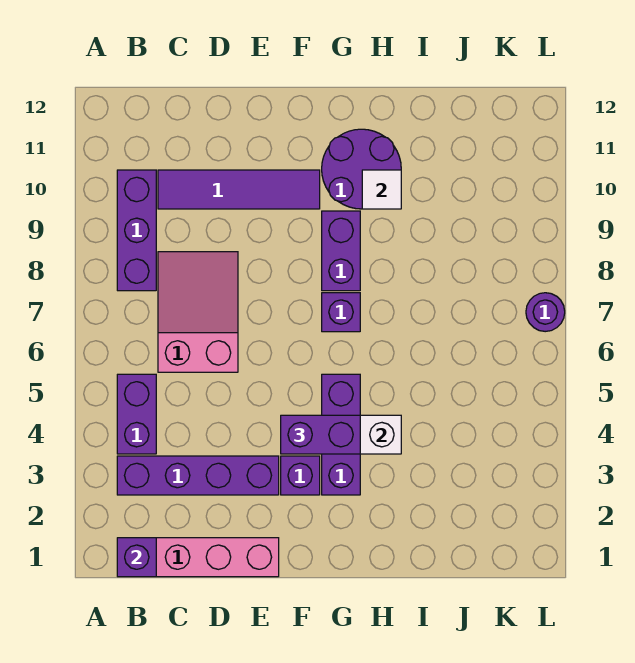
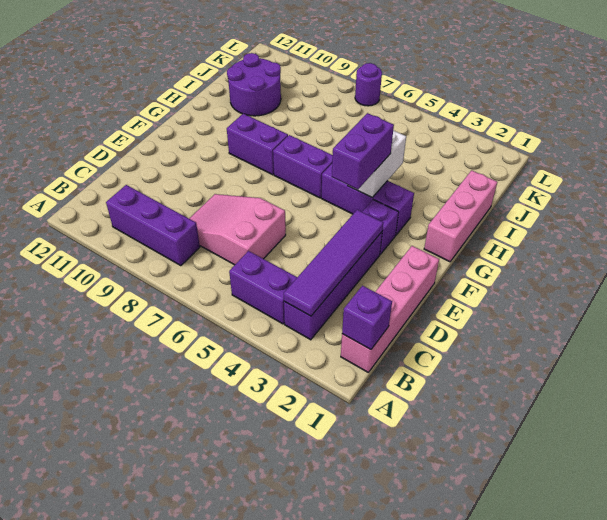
purple 1x4 tile [158,170,320,209] -> purple 1x4 tile moved to [284,210,383,316]
none -> pink 1x3 brick [424,170,497,262]
purple 1x1 brick [322,293,360,332] -> purple 1x2 brick [273,135,333,198]
purple 2x2 round brick [322,129,401,209] -> purple 2x2 round brick moved to [227,53,281,116]
white 1x1 tile [362,170,401,209] -> none

